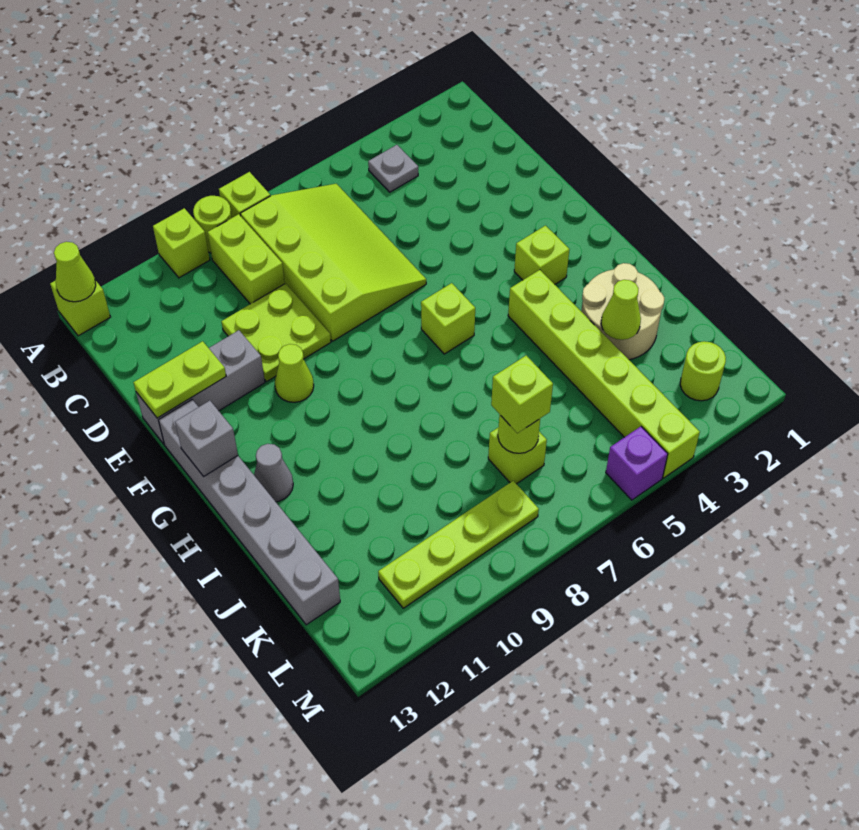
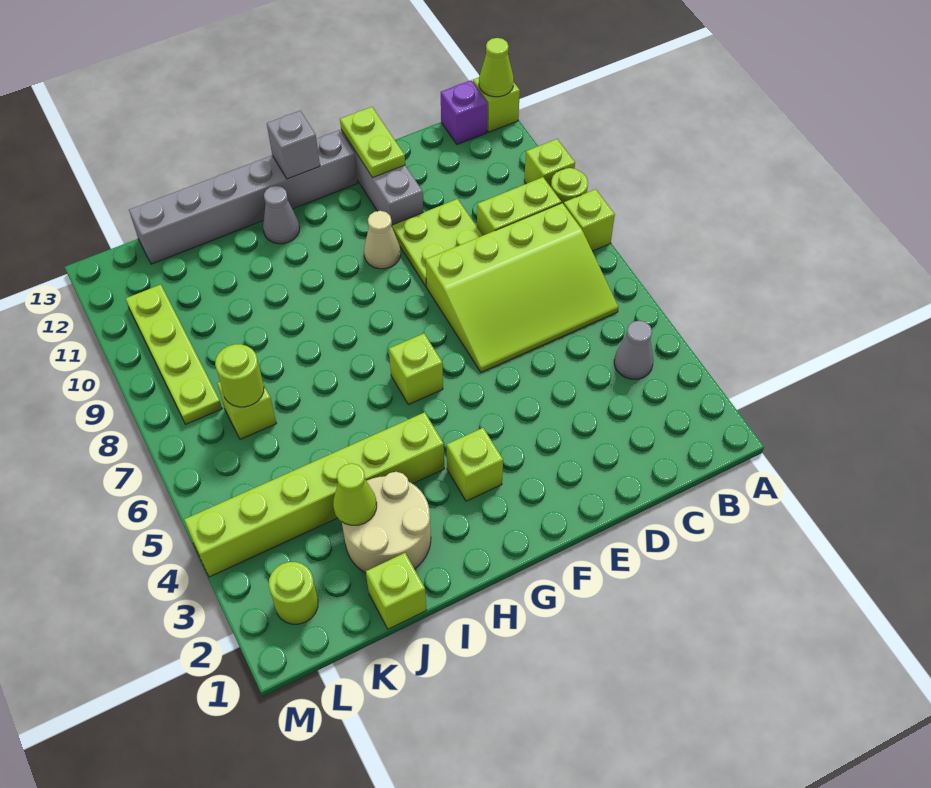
grey 1x1 plate [368,145,418,192] -> grey 1x1 cone [614,321,653,379]
lime 1x1 cone [275,344,314,402] -> tan 1x1 cone [364,211,400,269]
lime 1x1 brick [491,356,553,433] -> lime 1x1 brick moved to [366,553,426,629]
purple 1x1 brick [606,426,668,500] -> purple 1x1 brick moved to [441,80,488,145]

